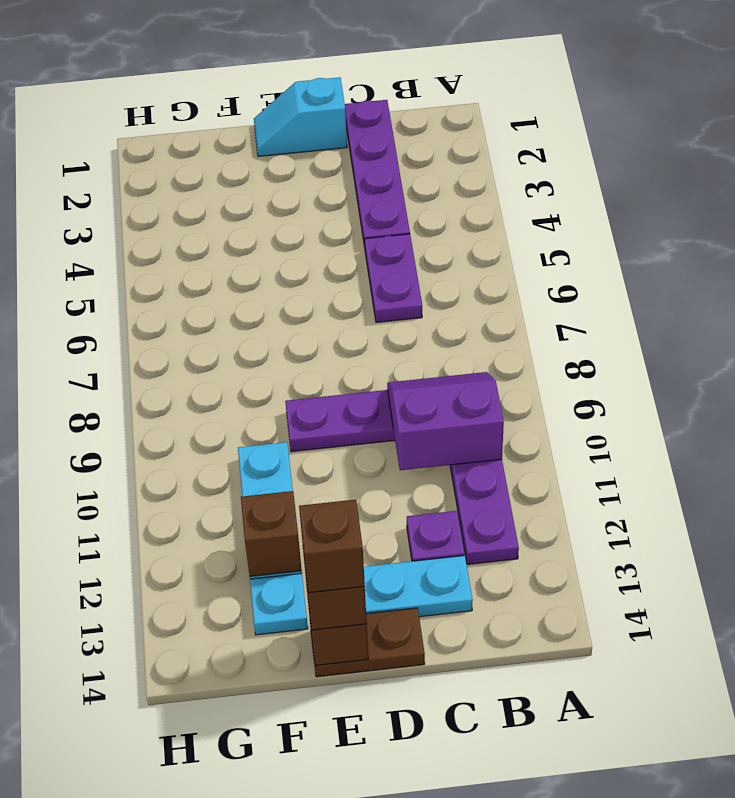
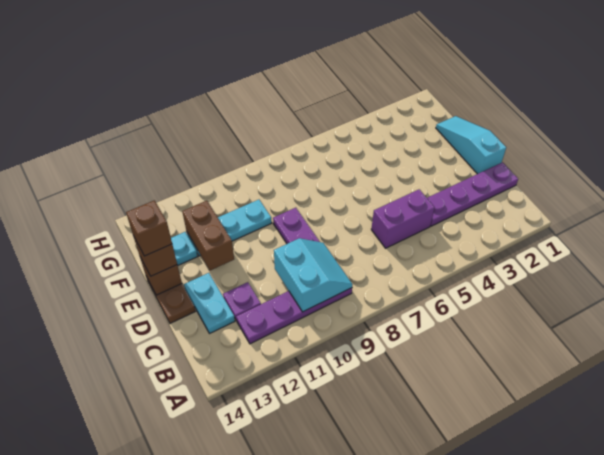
purple 2x2 slope [387,372,504,470] -> cyan 2x2 slope [274,238,353,312]
purple 1x2 plate [365,234,422,322] -> purple 1x2 brick [371,189,434,248]
cyan 1x2 slope [254,77,347,156] -> cyan 1x3 slope [436,116,506,174]
brown 1x1 brick [241,491,302,576] -> brown 1x2 brick [182,201,234,270]

